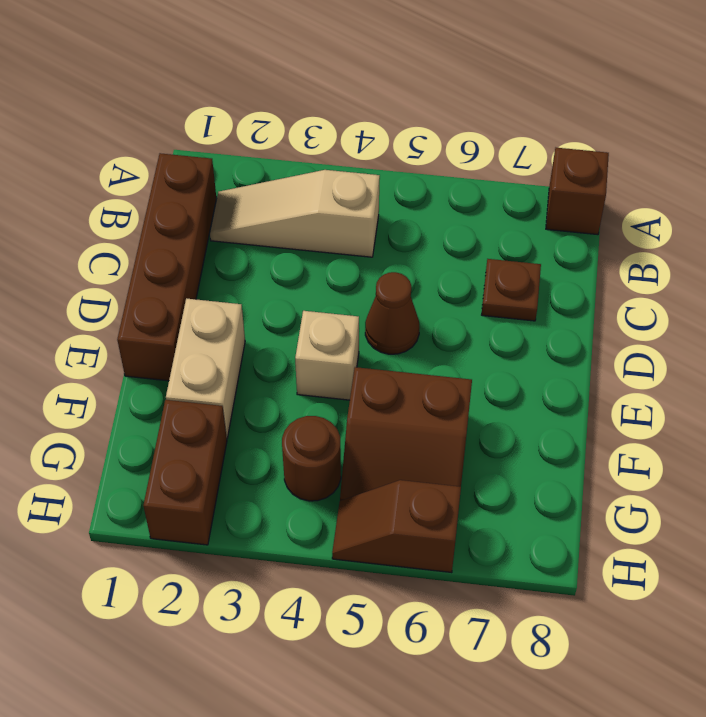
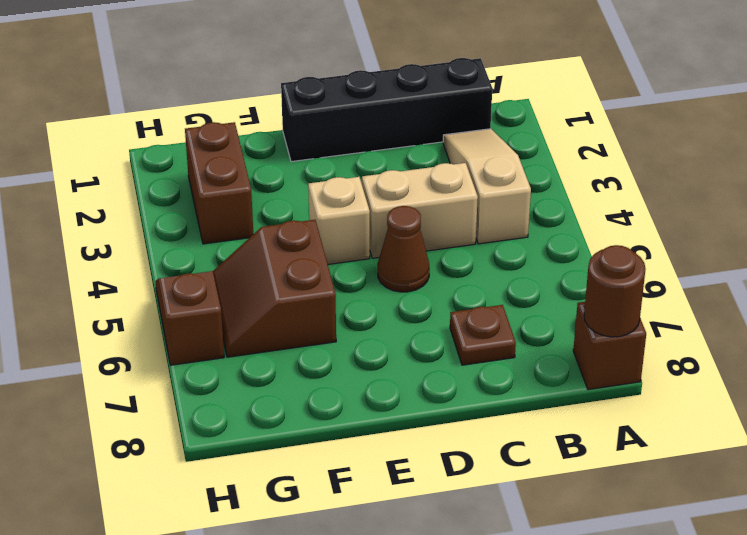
brown 1x4 brick [117,153,216,381] -> black 1x4 brick [281,58,492,162]
tan 1x2 brick [166,298,245,438] -> tan 1x2 brick moved to [362,163,478,258]
brown 1x2 brick [143,400,227,545] -> brown 1x2 brick turned to [185,122,253,244]
brown 1x1 round brick [282,416,341,501] -> brown 1x1 round brick moved to [584,245,645,337]

